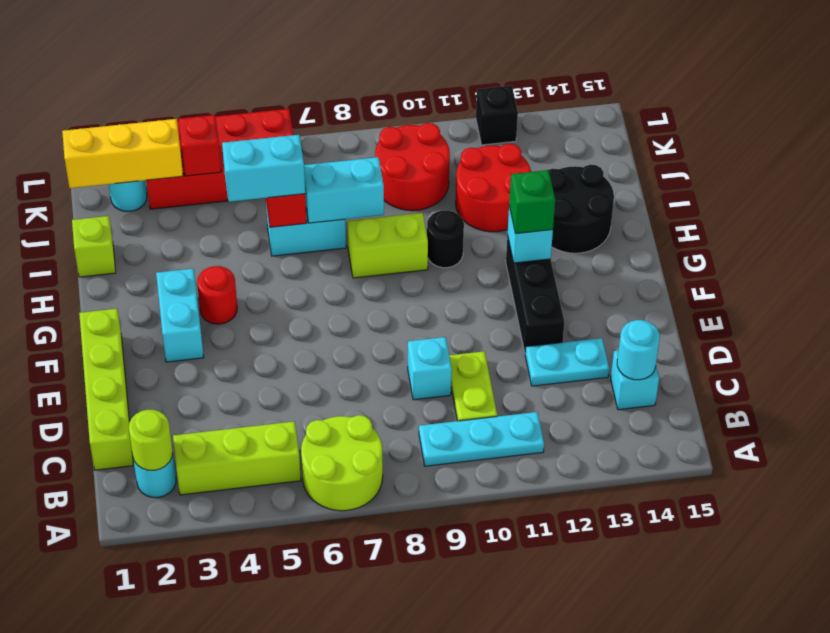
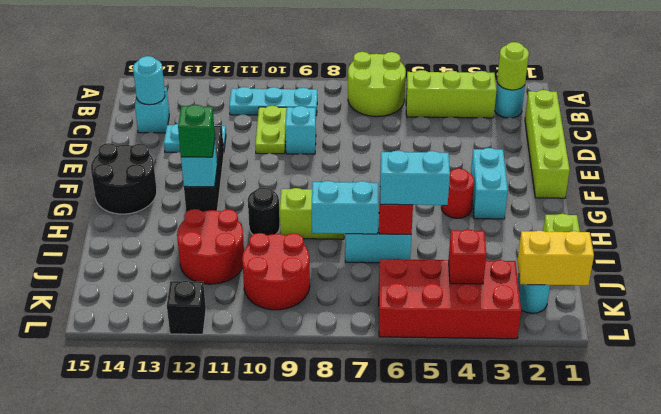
black 2x2 round brick [549,165,614,253] -> black 2x2 round brick moved to [91,143,157,214]
yellow 1x3 brick [62,119,183,188] -> yellow 1x2 brick [517,230,594,285]

